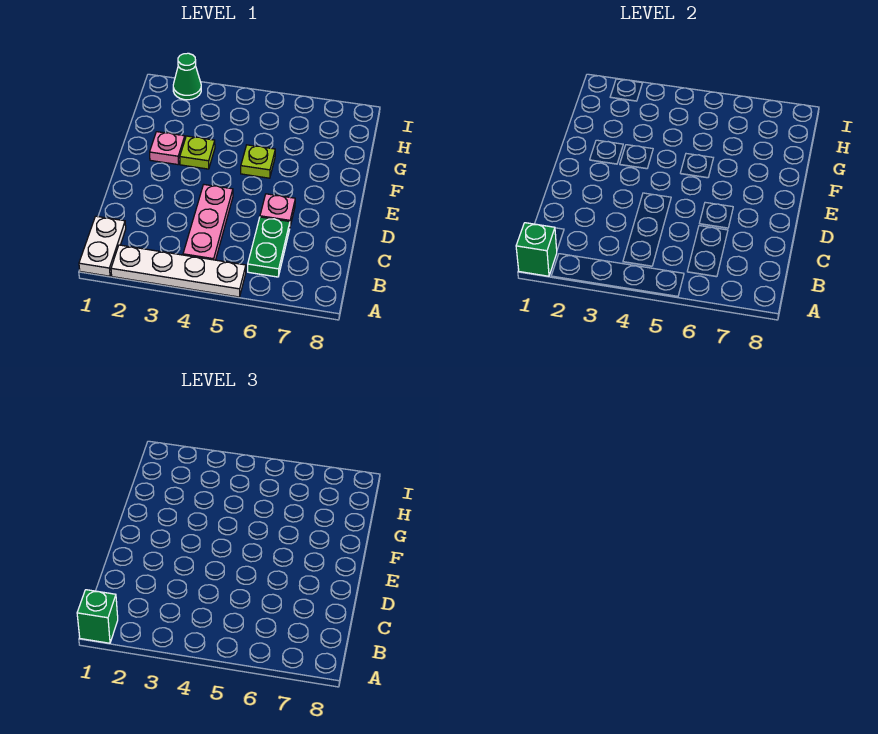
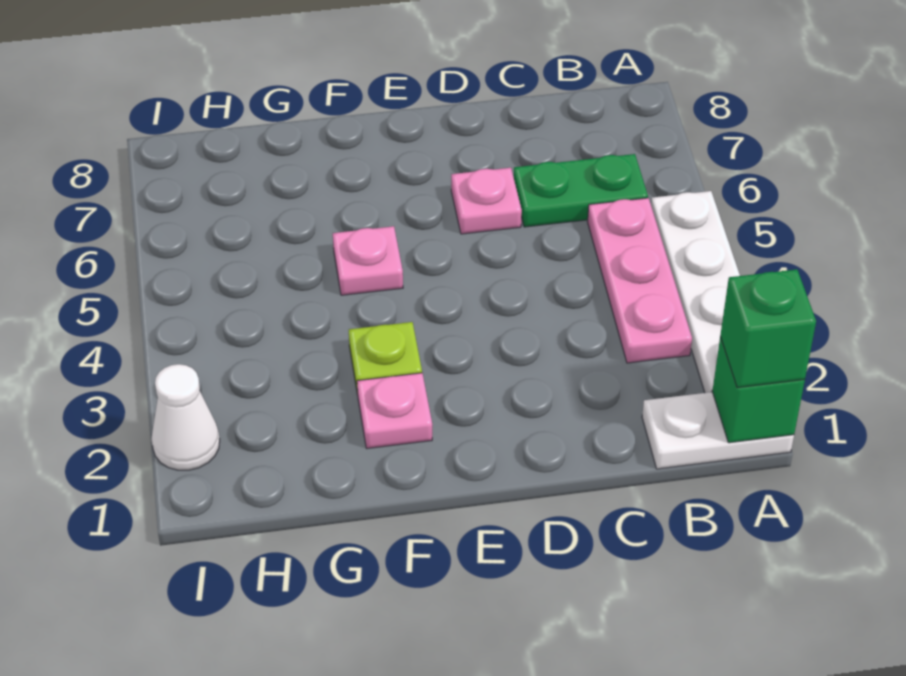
pink 1x3 plate [183,185,233,260] -> pink 1x3 plate turned to [588,198,692,363]
lime 1x1 plate [241,145,275,178] -> pink 1x1 plate [333,226,403,295]
green 1x1 cone [173,53,201,100] -> white 1x1 cone [151,364,220,470]

